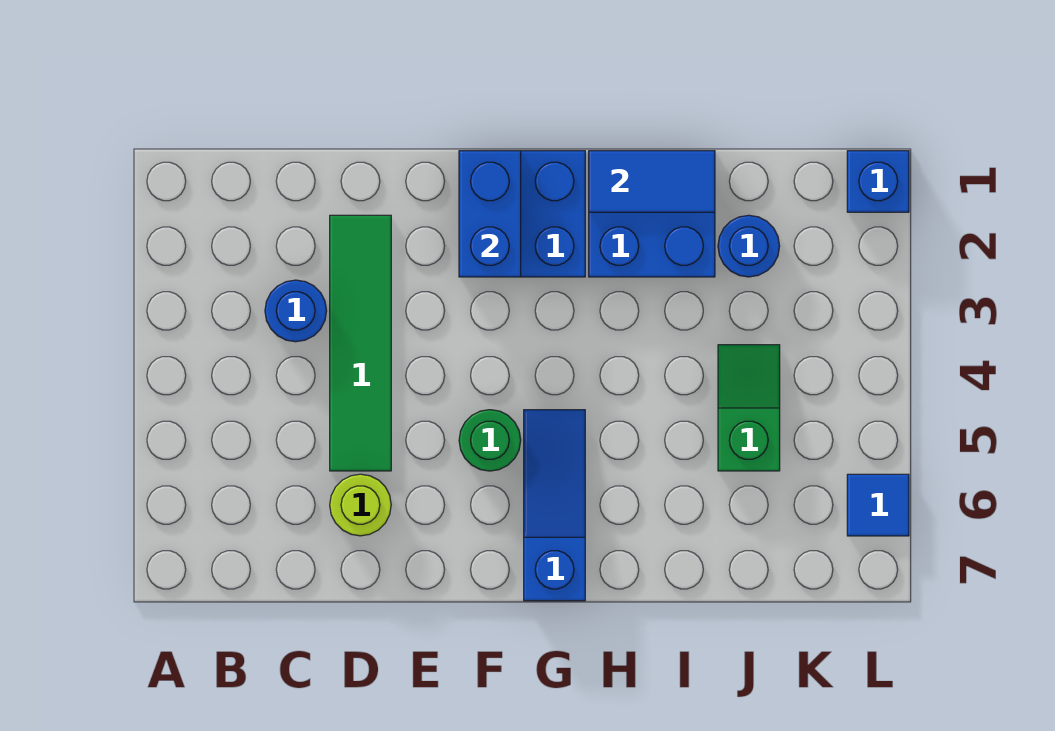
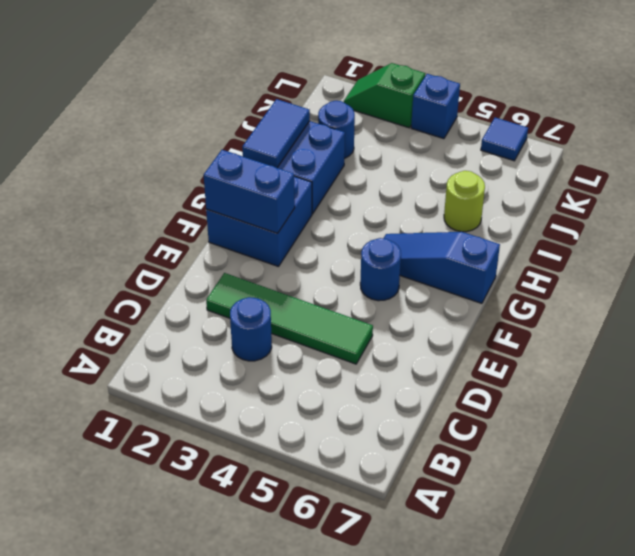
lime 1x1 round brick [330,474,391,536] -> lime 1x1 round brick moved to [444,171,485,232]
green 1x1 round brick [459,410,521,471] -> blue 1x1 round brick [360,238,401,301]
green 1x2 slope [718,345,780,471] -> green 1x2 slope moved to [344,63,425,128]
blue 1x1 brick [847,151,909,212] -> blue 1x1 brick moved to [411,74,460,139]

